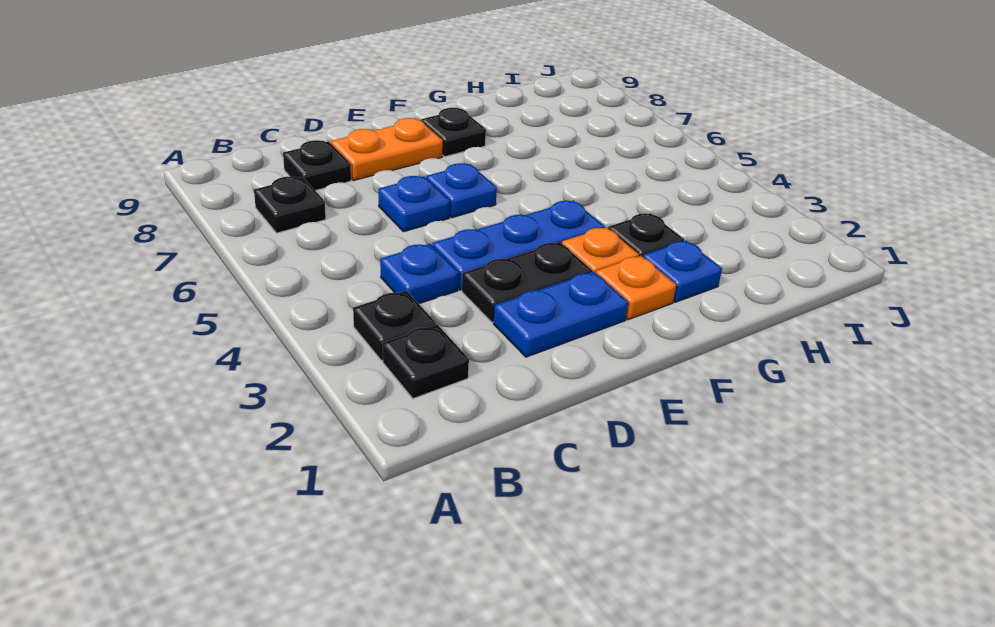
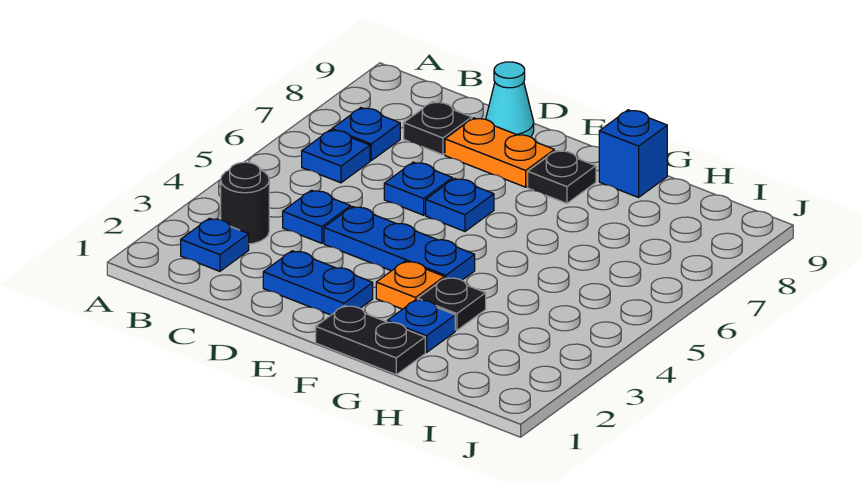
black 1x1 plate [383,324,469,399] -> blue 1x1 plate [181,218,249,271]
black 1x1 plate [353,291,436,361] -> black 1x1 round brick [221,162,269,244]
none -> blue 1x1 plate [302,130,370,183]
black 1x1 plate [254,177,326,233] -> blue 1x1 plate [332,108,400,160]
black 1x2 plate [462,242,592,322] -> black 1x2 plate moved to [316,305,425,375]
none -> cyan 1x1 cone [486,62,534,137]
orange 1x1 plate [596,256,676,320] -> none
none -> blue 1x1 brick [599,110,667,197]

